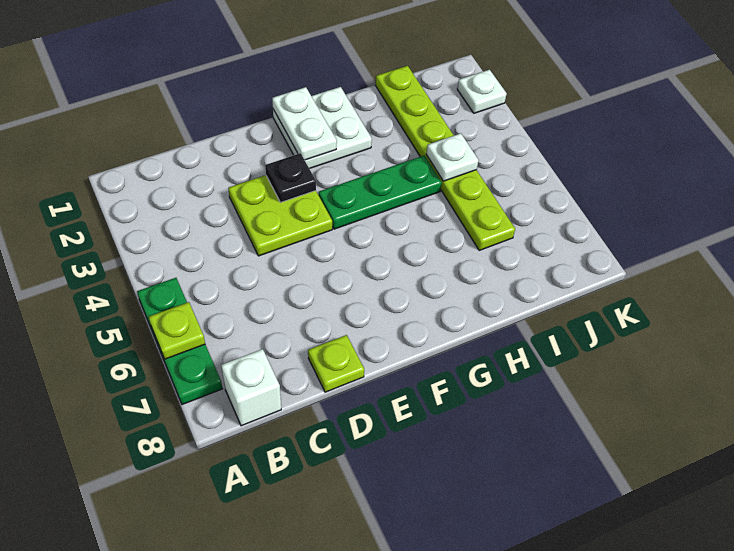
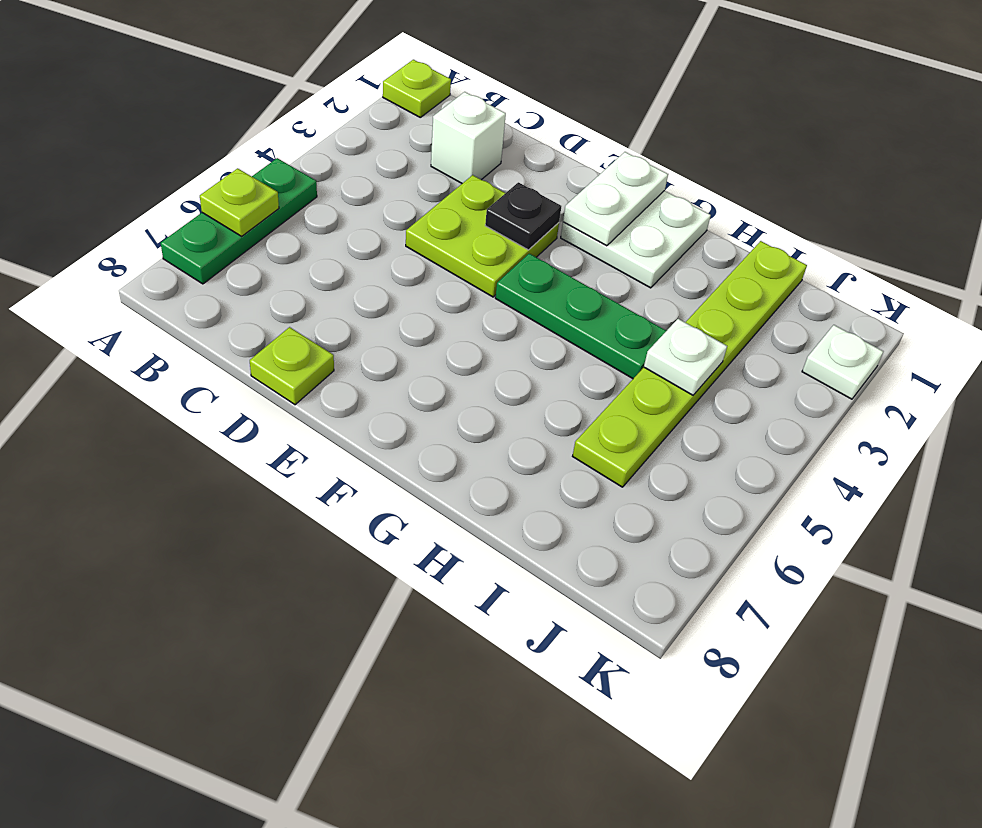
none -> lime 1x1 plate [383,60,451,117]
white 1x1 brick [221,349,281,426] -> white 1x1 brick moved to [431,92,506,183]

